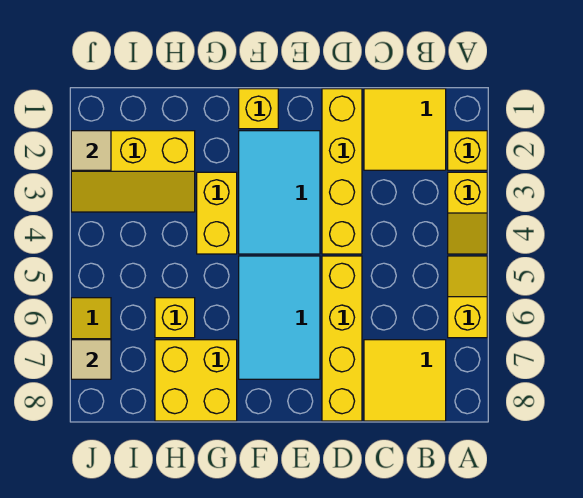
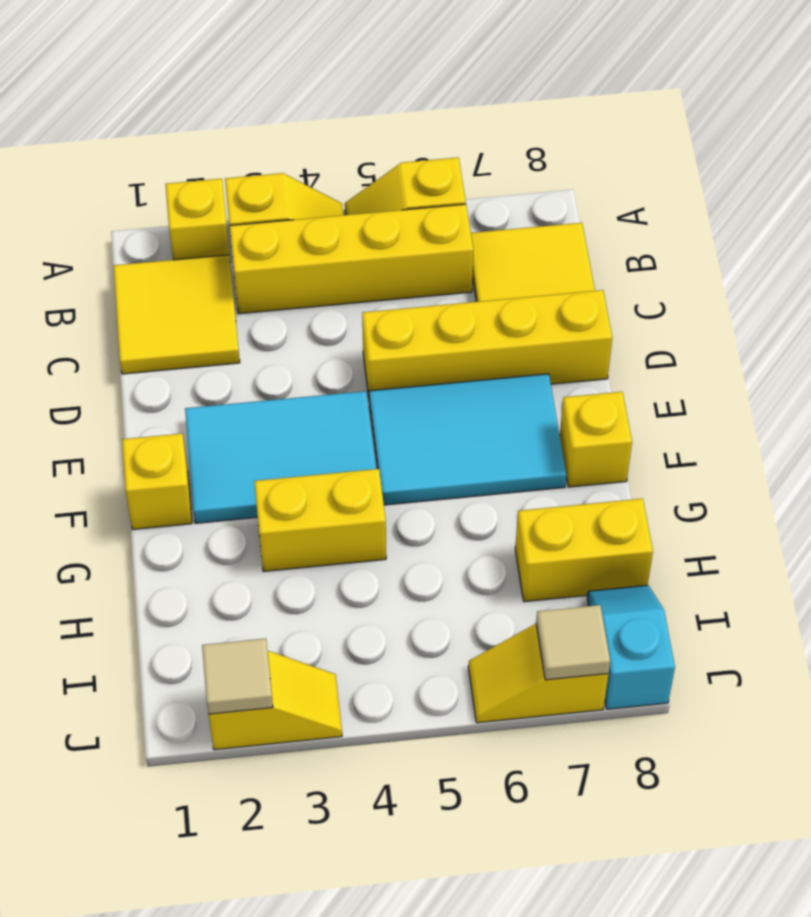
yellow 1x4 brick [322,89,362,254] -> yellow 1x4 brick moved to [230,204,473,314]
yellow 2x2 brick [155,340,237,421] -> yellow 1x2 brick [515,499,653,602]
yellow 2x3 slope [71,131,195,212] -> yellow 1x2 slope [208,651,342,750]
yellow 1x1 brick [155,298,195,338] -> yellow 1x1 brick moved to [560,392,632,487]
none -> cyan 1x2 slope [587,585,675,709]

